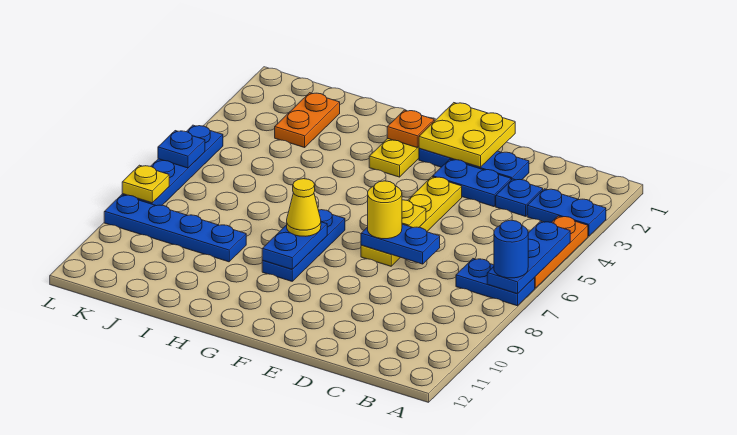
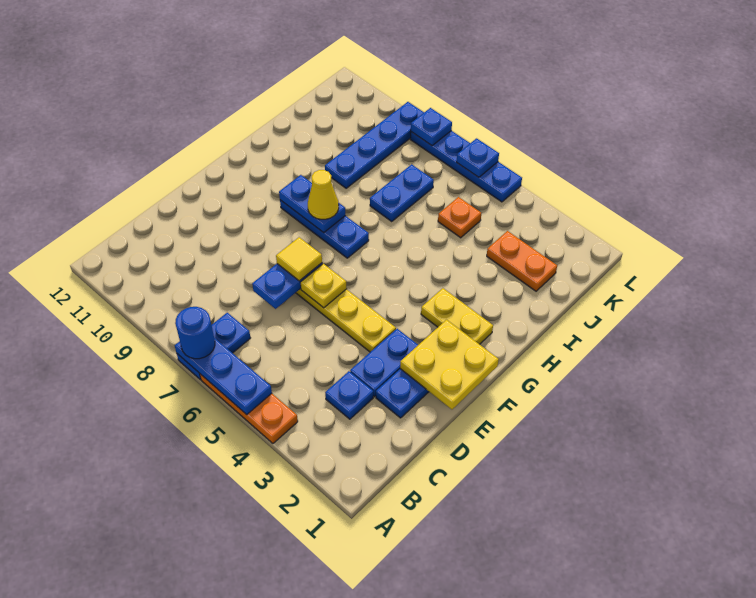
blue 1x2 plate [527,189,606,236] -> blue 1x2 plate moved to [370,164,434,221]
yellow 1x1 round brick [368,181,402,239] -> yellow 1x1 tile [276,237,322,281]
orange 1x1 plate [387,110,434,148] -> orange 1x1 plate moved to [438,197,481,238]
yellow 1x1 plate [122,165,169,203] -> blue 1x1 plate [411,108,452,145]

